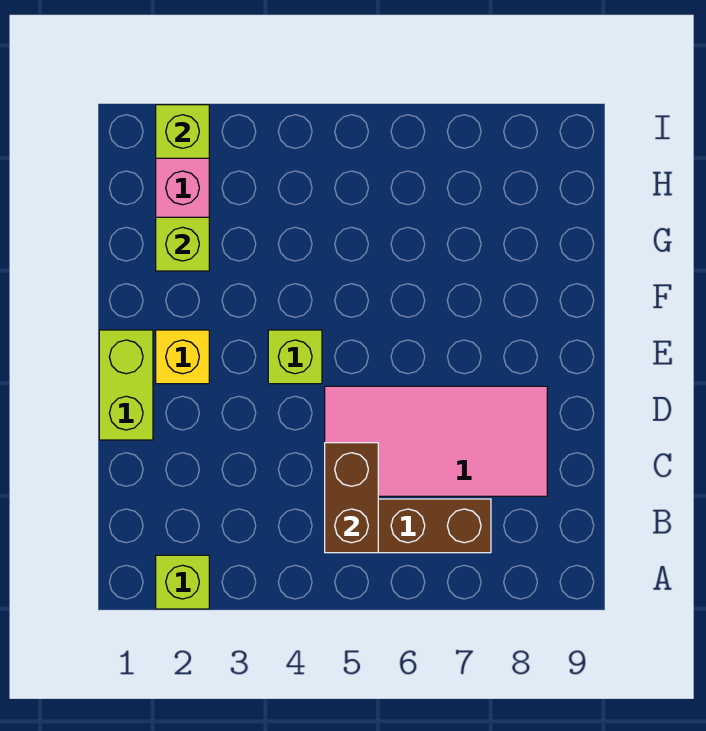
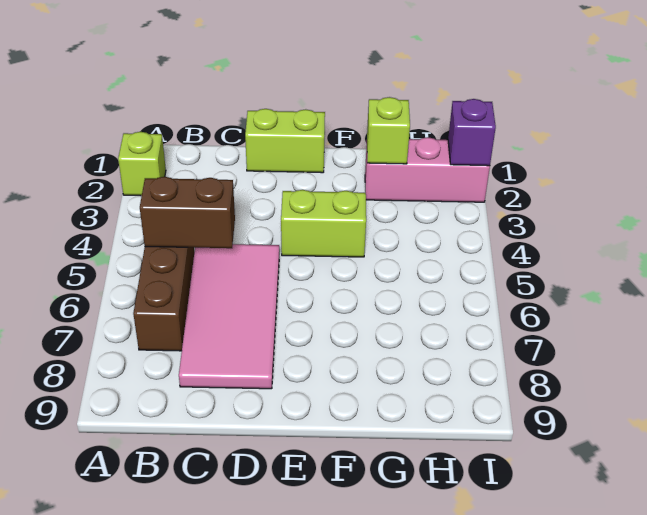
yellow 1x1 brick [156,330,209,384] -> none
lime 1x1 brick [268,330,322,384] -> lime 1x2 brick [281,190,366,257]
lime 1x1 brick [156,105,209,158] -> purple 1x1 brick [448,99,496,166]

